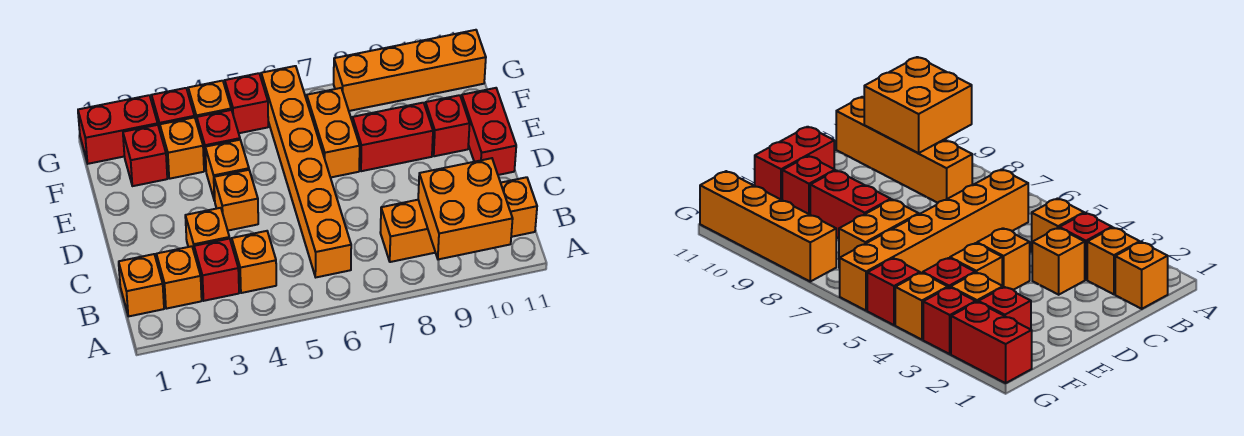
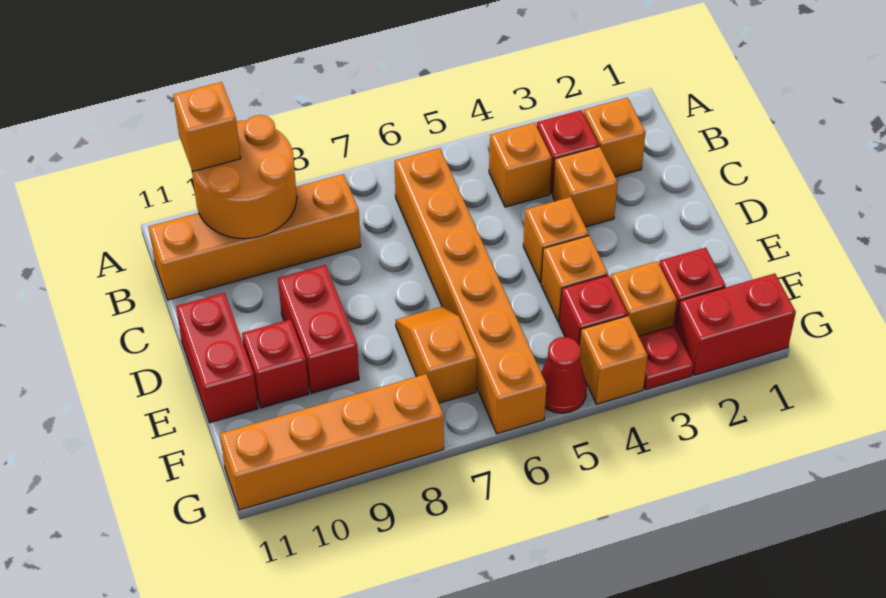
orange 2x2 brick [418,158,513,259] -> orange 2x2 round brick [192,115,297,239]
orange 1x1 brick [119,254,164,316] -> orange 1x1 brick moved to [173,82,241,172]
orange 1x2 brick [307,88,360,178] -> orange 1x2 slope [396,307,477,403]
red 1x2 brick [352,103,433,171] -> red 1x2 brick turned to [278,265,359,393]
red 1x1 brick [152,88,195,130] -> red 1x1 plate [639,326,694,390]
red 1x1 brick [225,73,268,133] -> red 1x1 cone [541,337,587,413]

